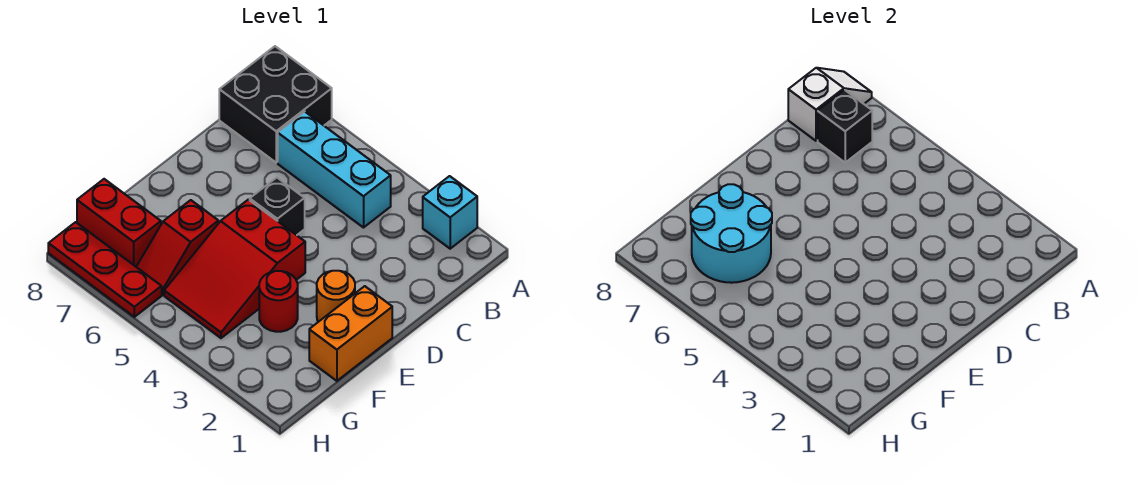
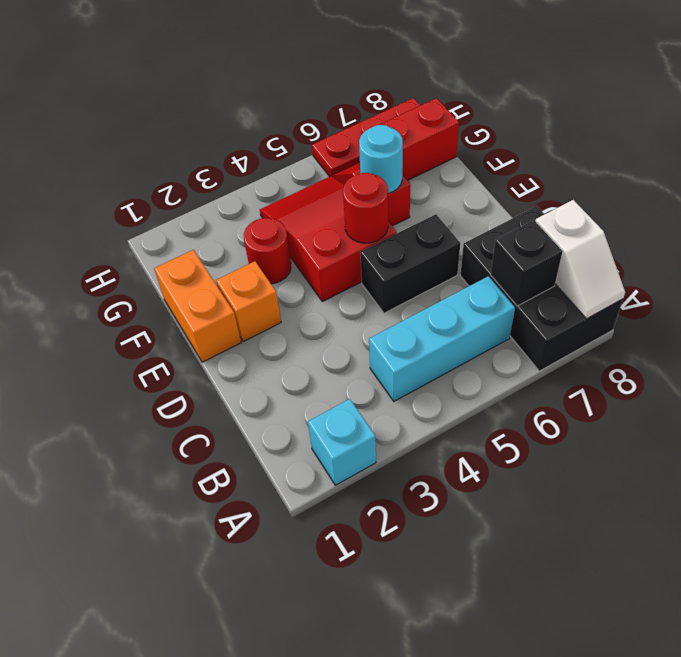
black 2x2 brick [219,46,332,162] -> black 2x3 brick [460,206,623,371]
black 1x1 brick [250,178,305,235] -> black 1x2 brick [360,214,460,313]
orange 1x1 round brick [317,271,355,322] -> orange 1x1 brick [216,261,281,342]
none -> red 1x1 round brick [343,173,388,243]
cyan 2x2 round brick [691,184,772,283] -> cyan 1x1 round brick [359,125,403,193]

